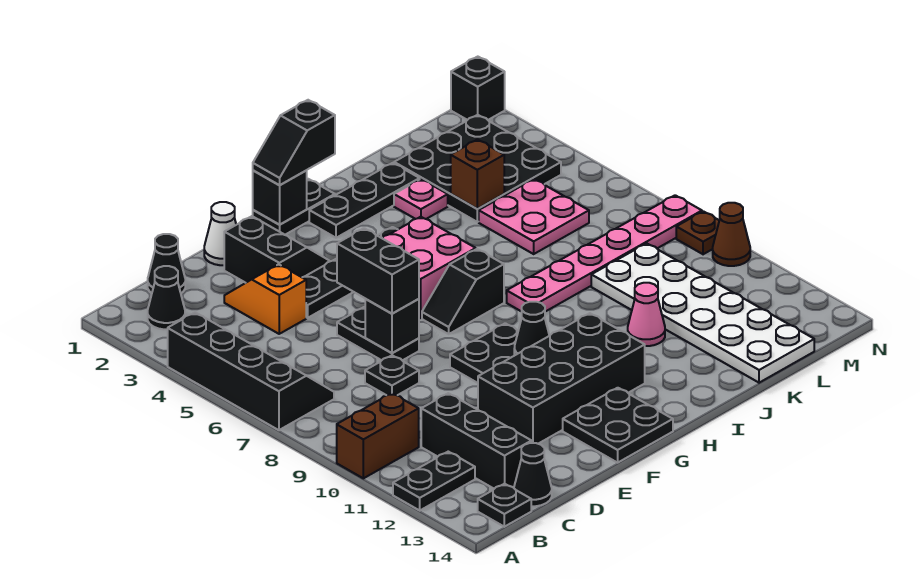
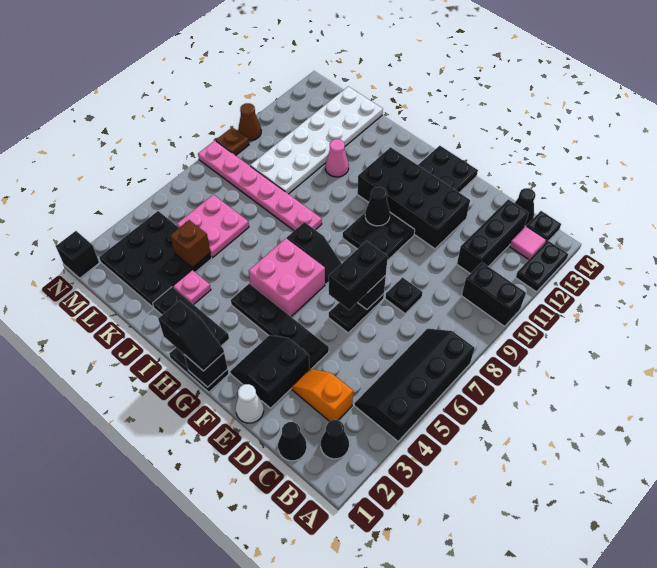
brown 1x2 brick [337,393,419,478] -> black 1x2 brick [462,262,526,326]
black 1x2 plate [393,452,475,510] -> black 1x2 plate turned to [516,240,568,292]
none -> pink 1x1 tile [510,226,546,260]
orange 1x2 slope [224,264,306,334] -> orange 1x2 slope turned to [292,369,353,421]

